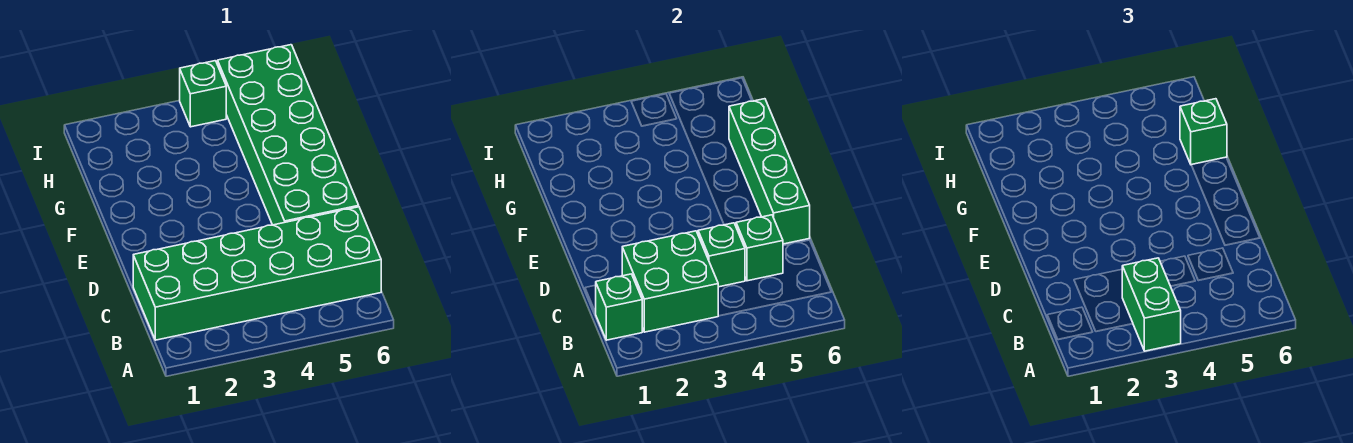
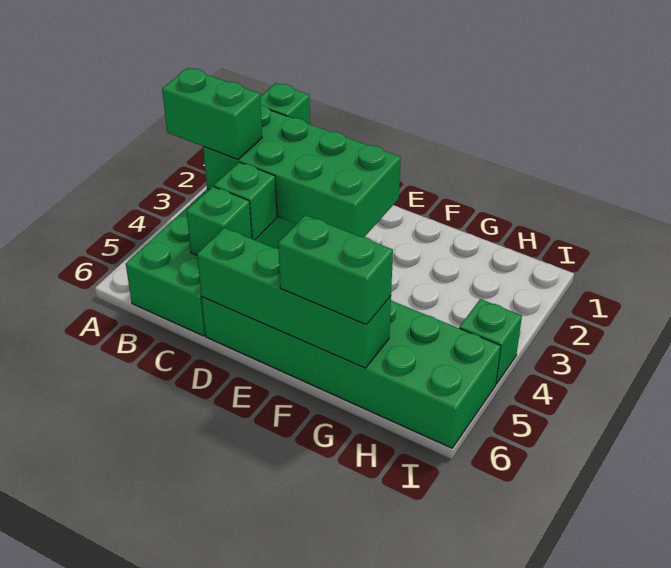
green 2x2 brick [622,231,718,332] -> green 2x4 brick [203,105,401,237]
green 1x1 brick [1180,99,1227,165] -> green 1x2 brick [278,215,393,325]

